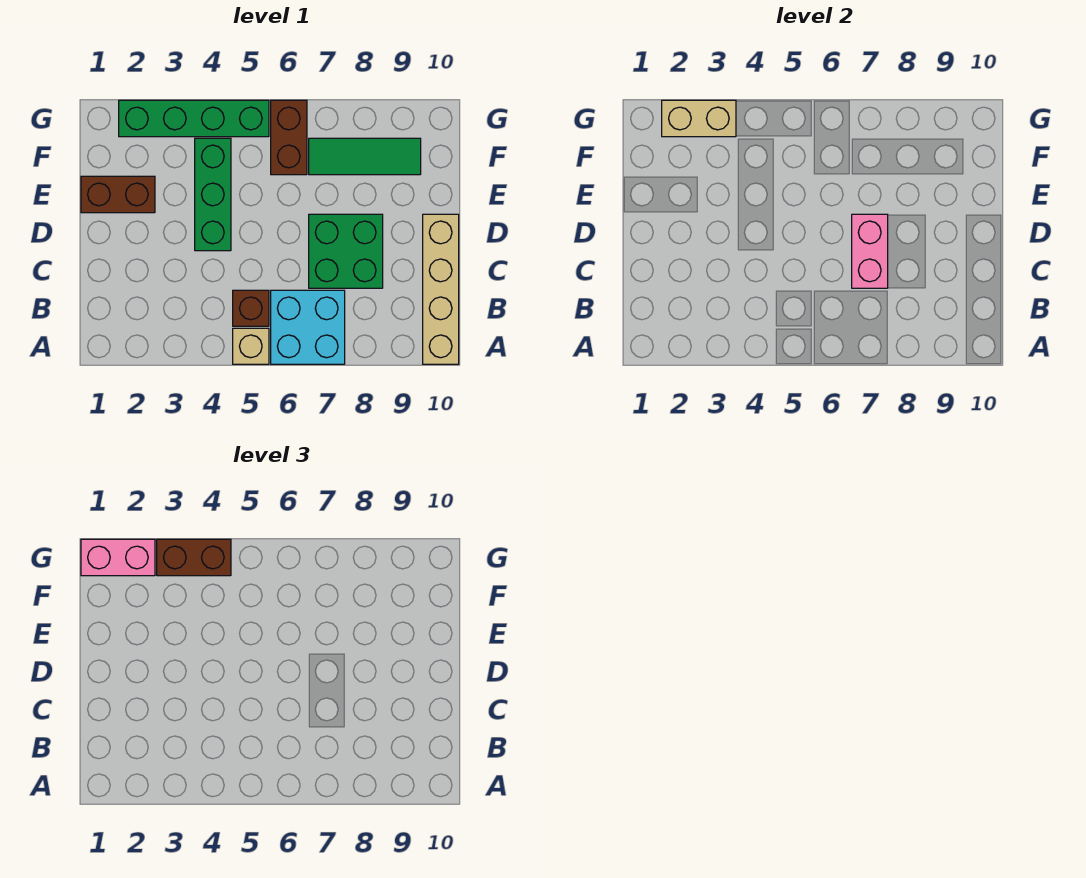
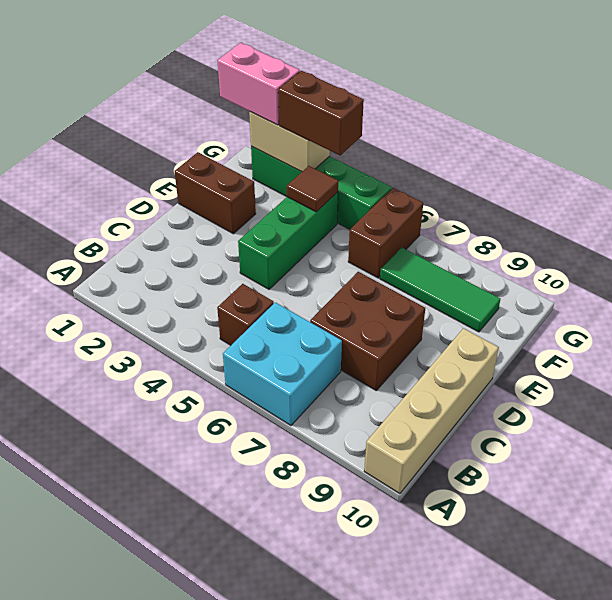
tan 1x1 brick [233,328,269,364] -> none
green 2x2 brick [309,214,383,288] -> brown 2x2 brick [310,272,425,390]
pink 1x2 brick [852,214,888,288] -> none
none -> brown 1x1 tile [287,166,338,212]

